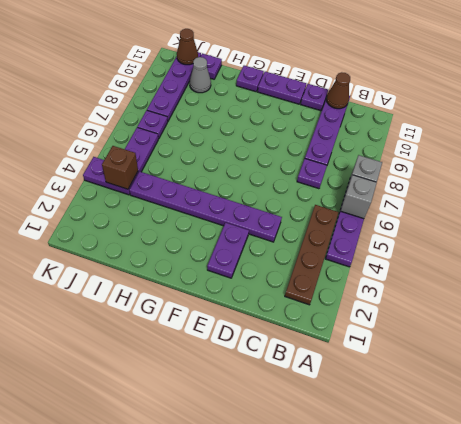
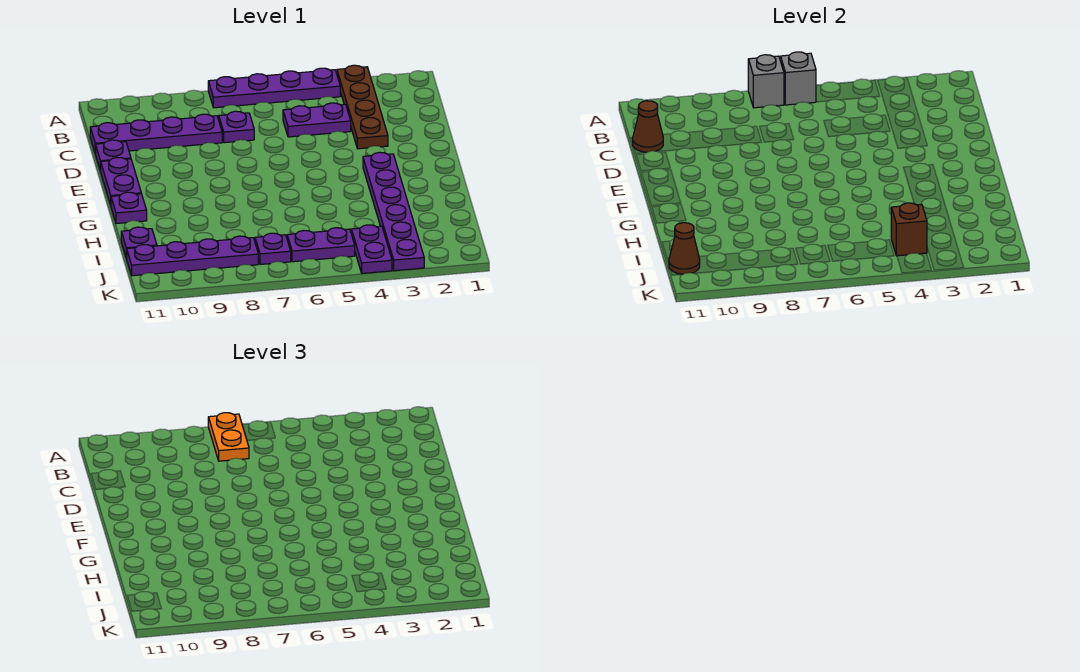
none -> orange 1x2 plate [208,413,249,461]
brown 1x4 plate [285,205,339,305] -> brown 1x4 plate turned to [337,65,388,149]
purple 1x6 plate [129,171,282,242] -> purple 1x6 plate moved to [363,152,424,271]
purple 1x2 plate [207,223,249,278] -> purple 1x2 plate moved to [283,103,351,137]
grey 1x1 cone [190,57,211,93] -> none

